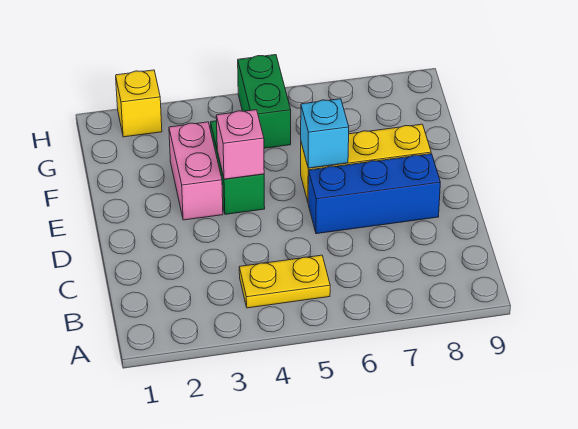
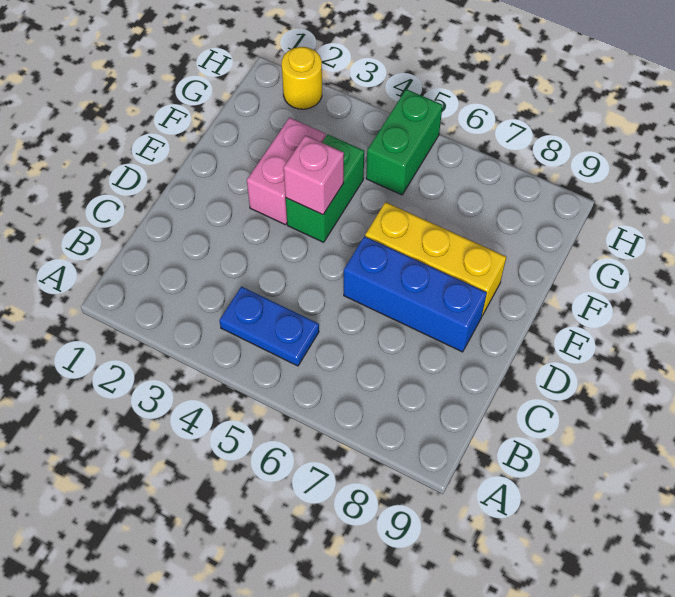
yellow 1x2 plate [239,255,330,308] -> blue 1x2 plate [219,287,319,366]
cyan 1x1 brick [301,99,349,168] -> none
yellow 1x1 brick [116,70,162,137] -> yellow 1x1 round brick [282,47,322,109]

